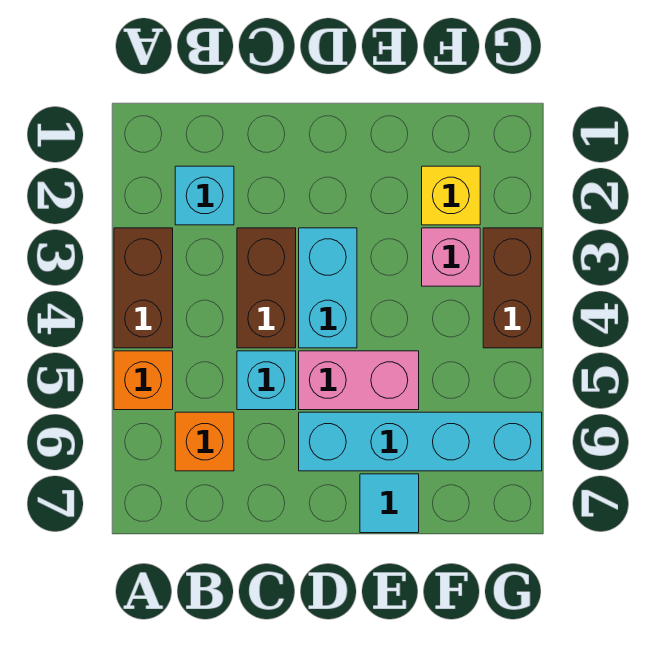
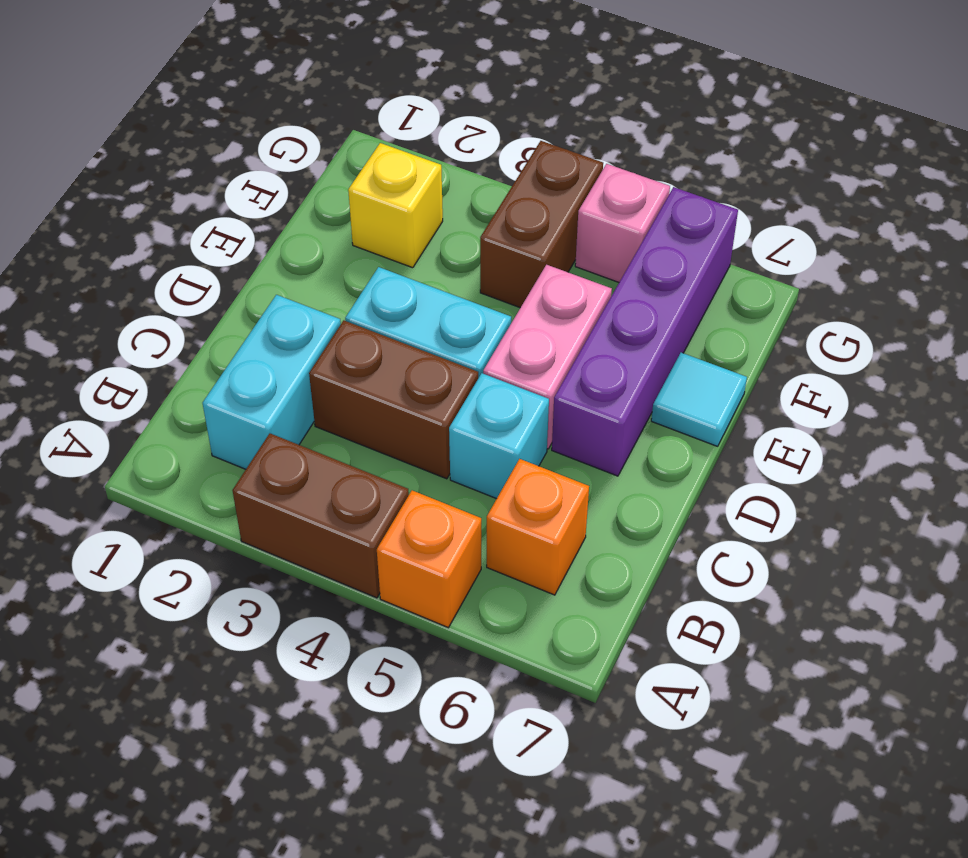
cyan 1x1 brick [175,166,234,225] -> cyan 1x2 brick [203,295,341,469]
cyan 1x4 brick [299,412,542,471] -> purple 1x4 brick [552,187,738,476]
pink 1x1 brick [422,228,480,286] -> pink 1x1 brick moved to [575,164,670,282]
brown 1x2 brick [483,228,542,348] -> brown 1x2 brick turned to [480,141,603,308]

